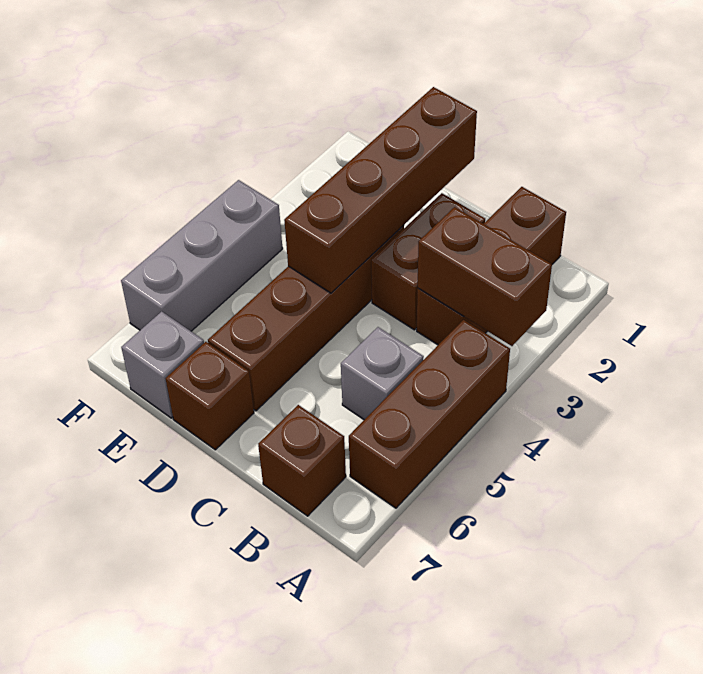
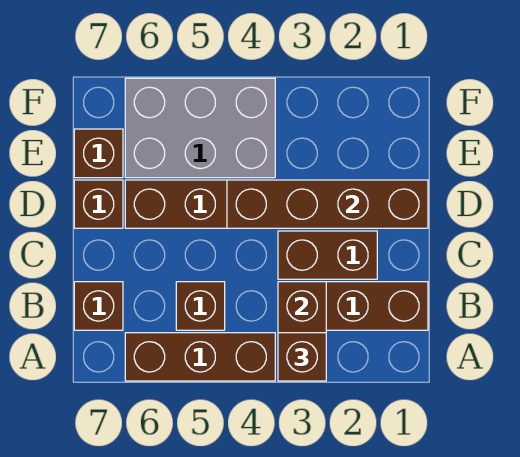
none -> brown 1x1 brick [278,333,326,381]
grey 1x1 brick [341,327,424,420] -> brown 1x1 brick [176,282,225,330]
grey 1x1 brick [121,311,204,418] -> brown 1x1 brick [74,129,123,178]
grey 1x3 brick [121,180,283,331] -> grey 2x3 brick [125,78,275,178]

